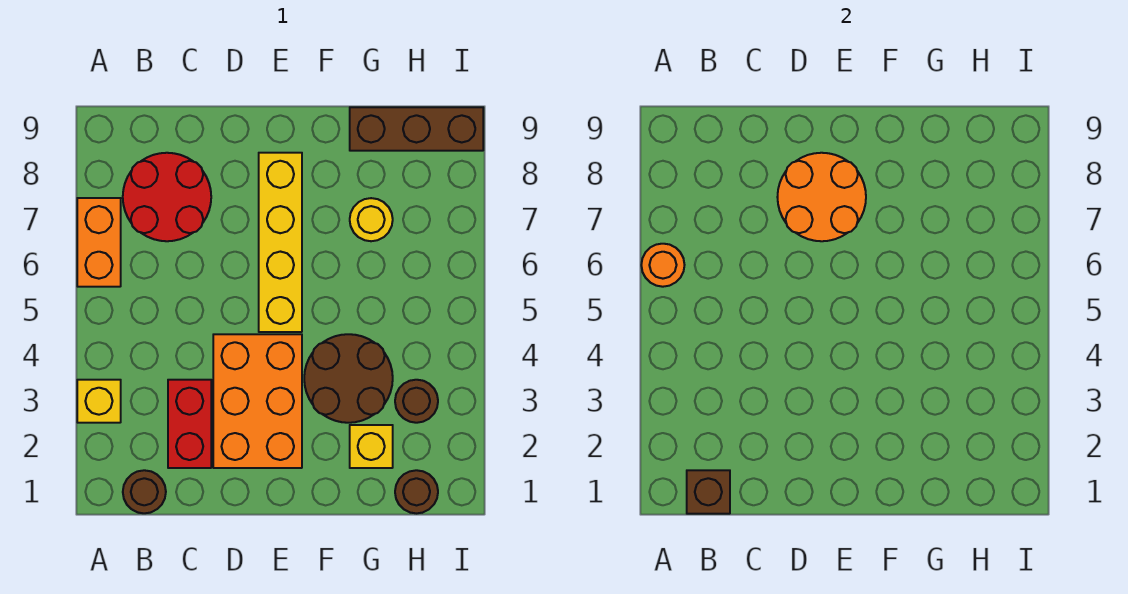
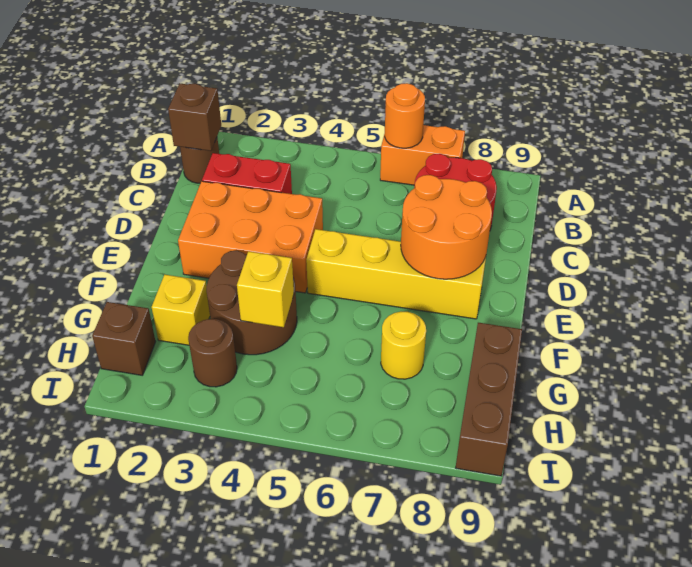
yellow 1x1 brick [77,380,121,423] -> yellow 1x1 brick moved to [237,251,294,327]
brown 1x1 round brick [395,470,438,513] -> brown 1x1 brick [92,302,156,375]

